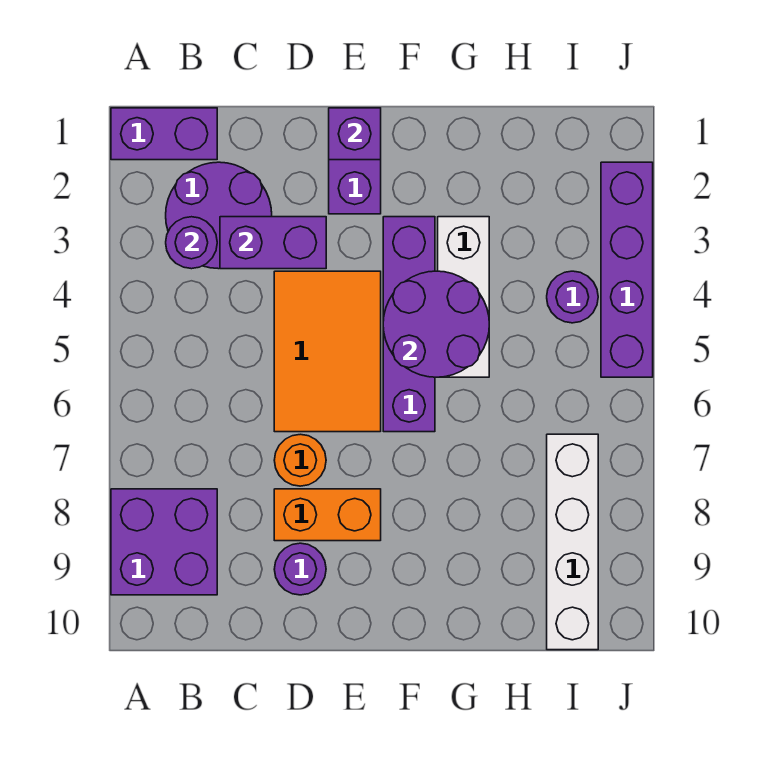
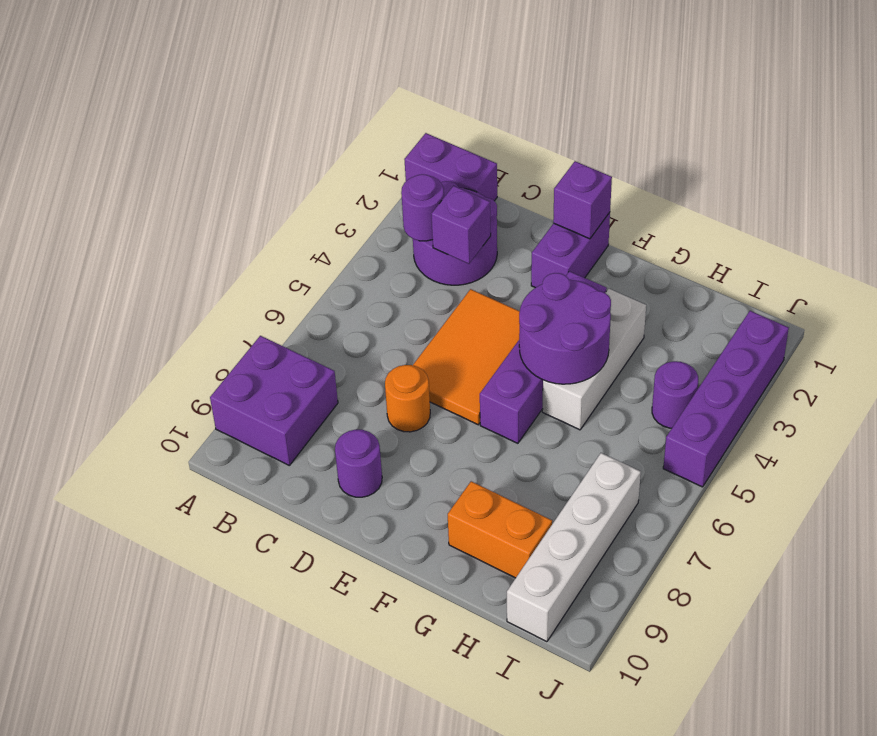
purple 1x2 brick [220,217,326,269] -> purple 1x1 brick [432,186,491,264]
orange 1x2 brick [274,489,381,541] -> orange 1x2 brick moved to [448,481,552,578]

